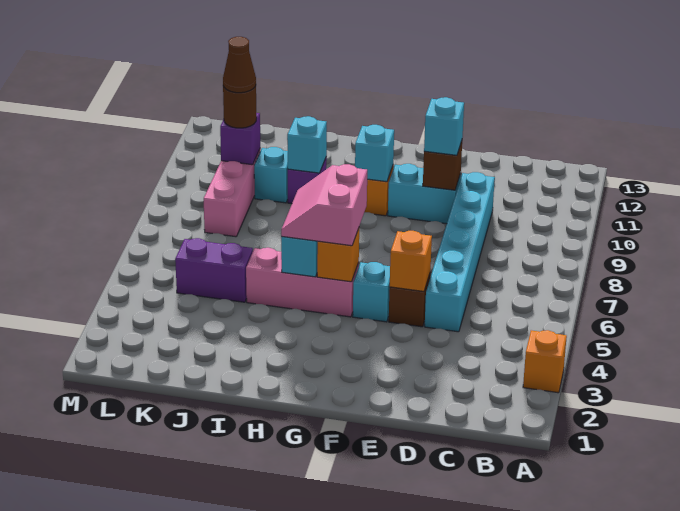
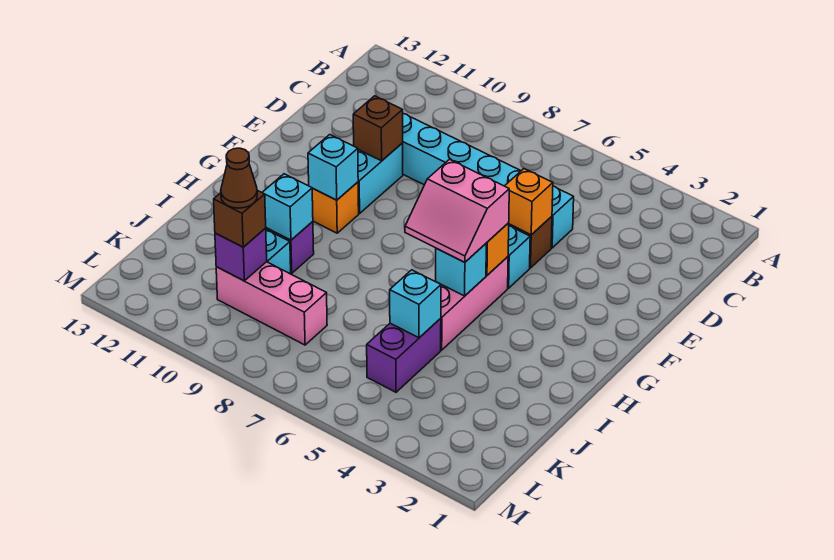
orange 1x1 brick [523,330,567,393] -> none
cyan 1x1 brick [424,97,464,155] -> cyan 1x1 brick moved to [390,270,441,338]
brown 1x1 round brick [223,86,257,128] -> brown 1x1 brick [214,191,266,247]

